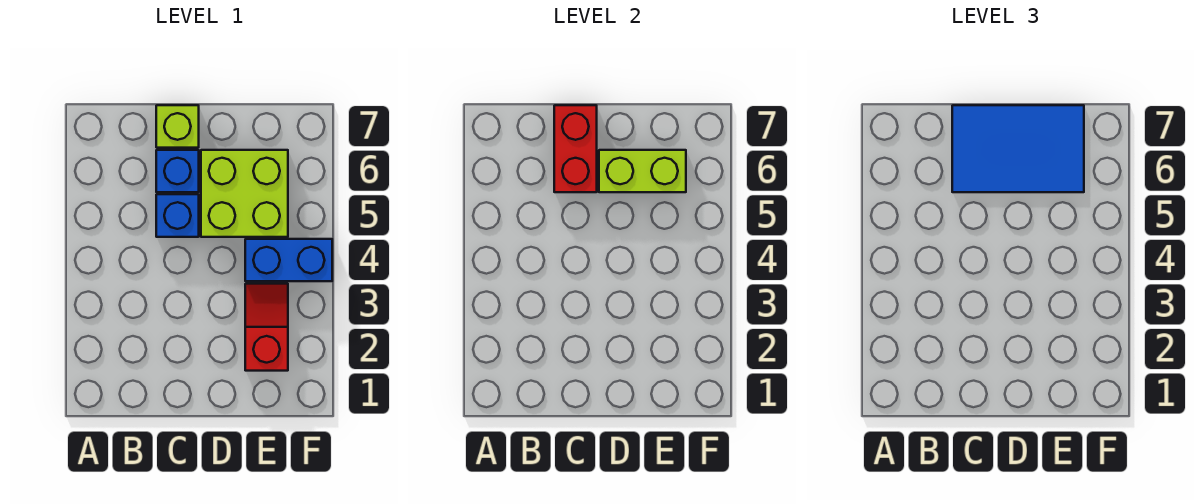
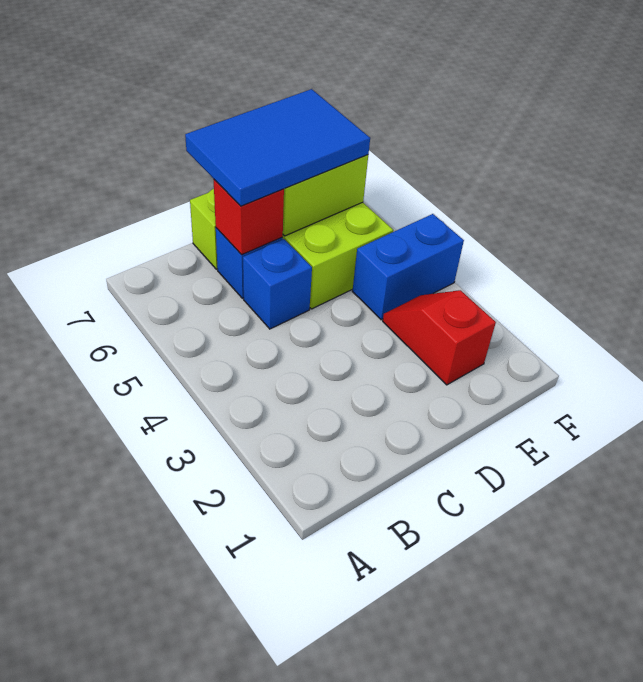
red 1x2 brick [554,105,597,192] -> red 1x1 brick [214,180,284,255]

